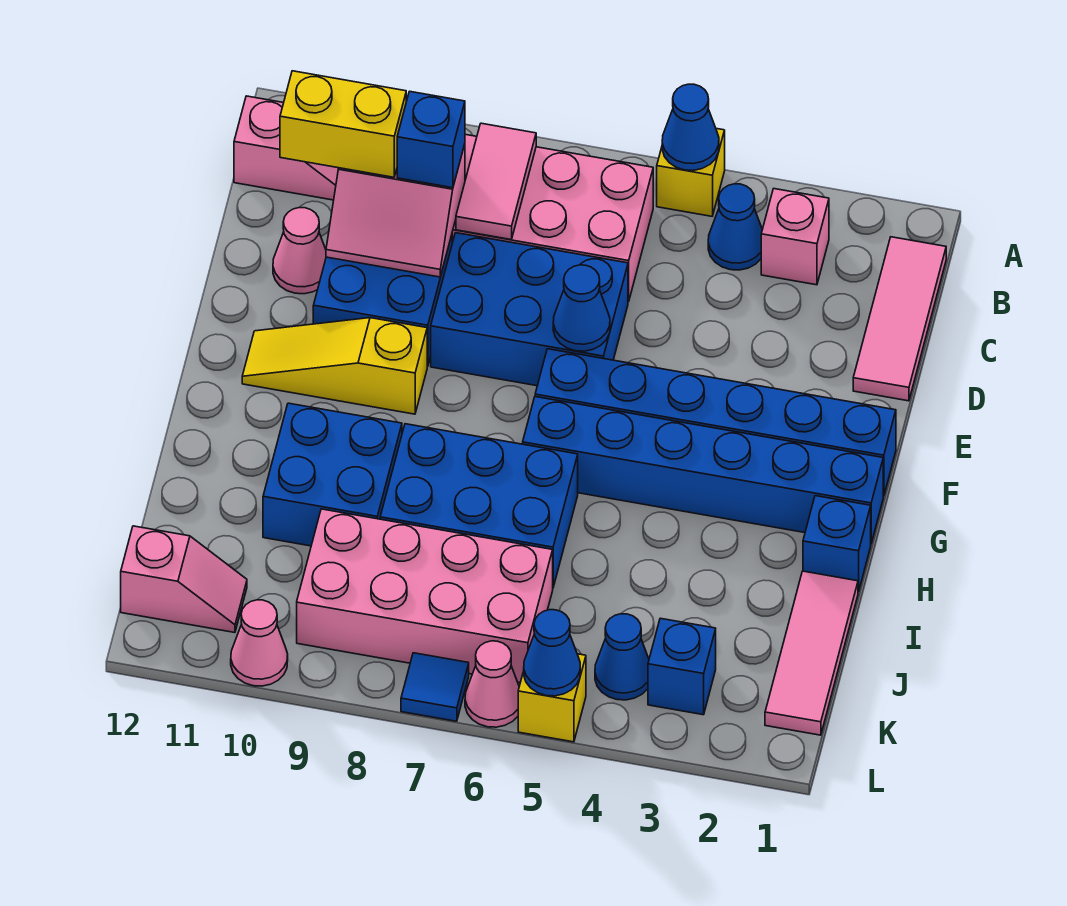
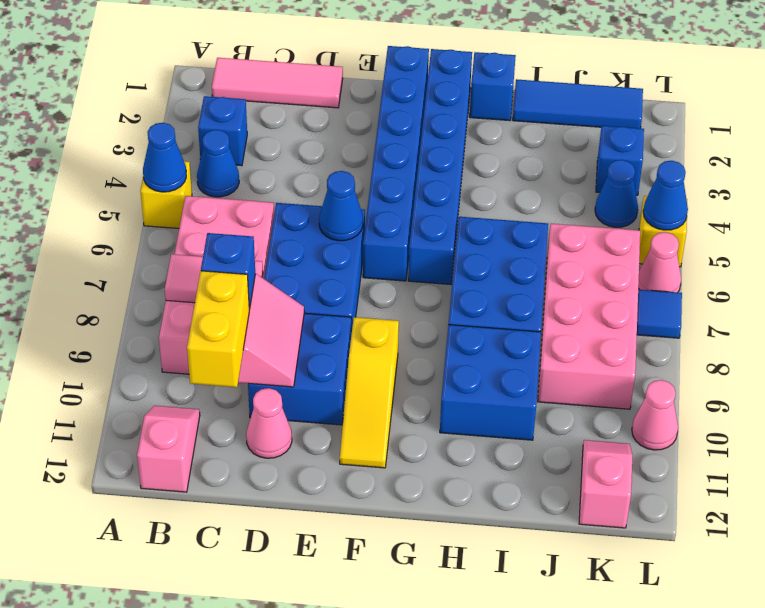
pink 1x1 brick [761,189,829,285] -> blue 1x1 brick [198,96,247,166]
pink 1x3 tile [765,571,858,735] -> blue 1x3 tile [513,79,643,128]

